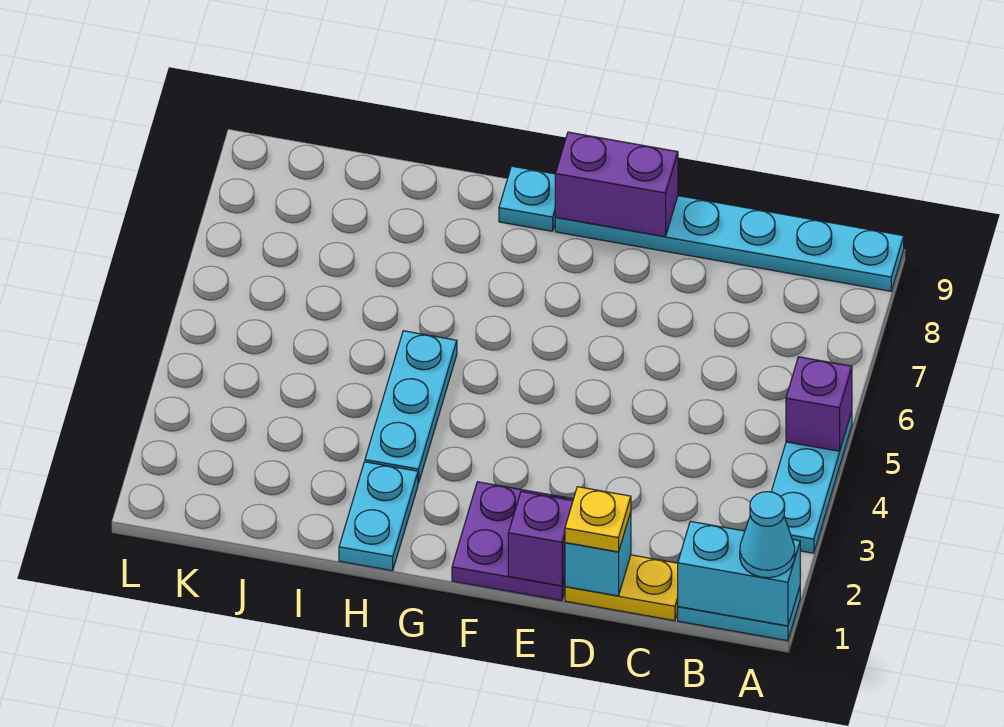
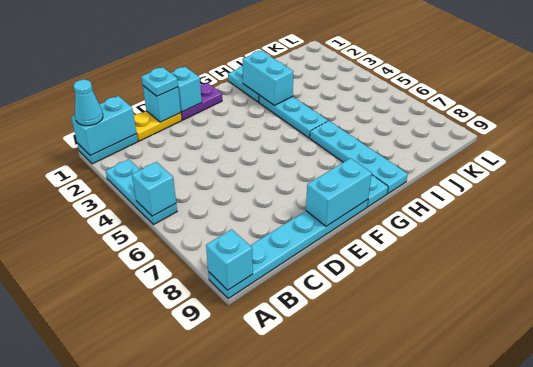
purple 1x1 brick [786,357,852,451] -> cyan 1x1 brick [132,162,176,216]
none -> cyan 1x1 brick [206,229,253,290]
yellow 1x1 plate [565,487,631,552] -> cyan 1x1 plate [142,67,178,96]
purple 2x2 plate [452,482,573,601] -> purple 1x2 plate [181,83,222,120]
purple 1x1 brick [508,491,573,586] -> cyan 1x1 brick [171,67,202,112]
purple 1x2 brick [555,132,678,237] -> cyan 1x2 brick [306,158,372,226]
none -> cyan 1x2 brick [242,51,294,106]
none -> cyan 1x4 plate [310,121,408,194]

